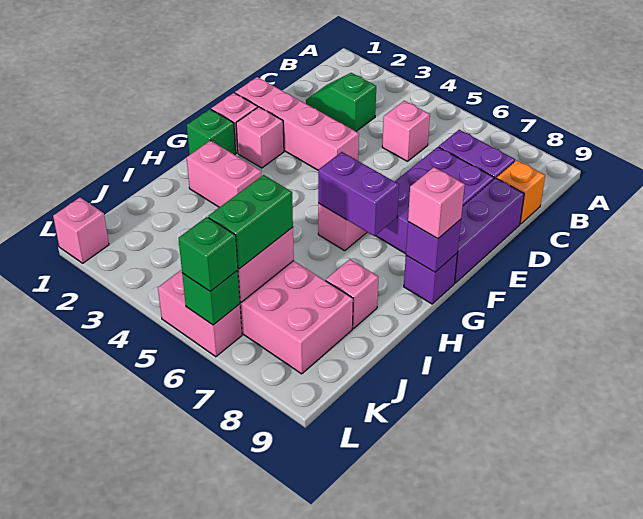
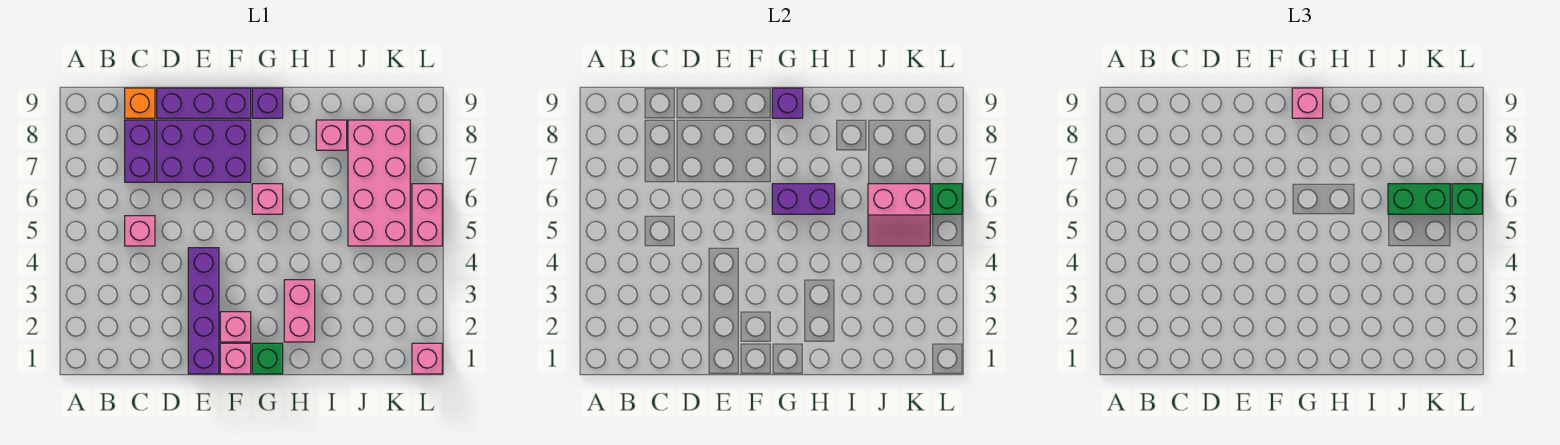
green 1x2 slope [306,73,376,131] -> none
pink 1x4 brick [235,77,359,170] -> purple 1x4 brick [188,248,219,374]
purple 1x2 brick [318,152,399,236] -> purple 1x2 brick turned to [772,184,835,214]

